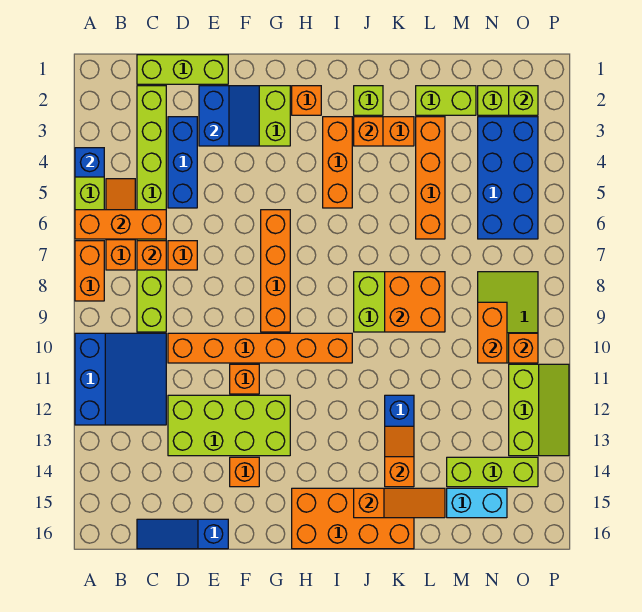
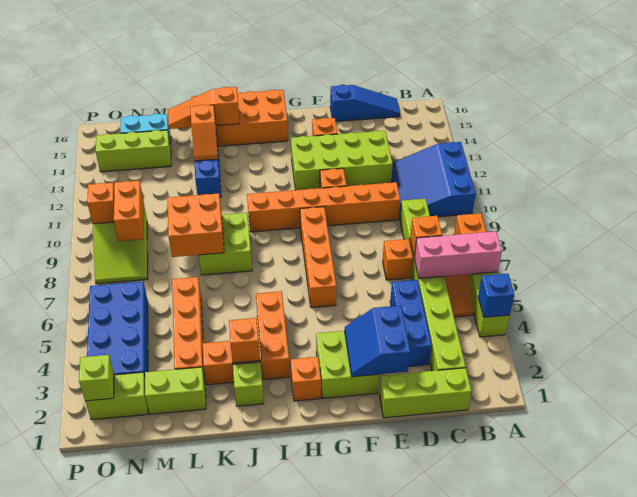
orange 1x3 brick [75,210,166,239] -> pink 1x3 brick [414,231,502,278]
lime 2x3 slope [509,364,569,456] -> none

